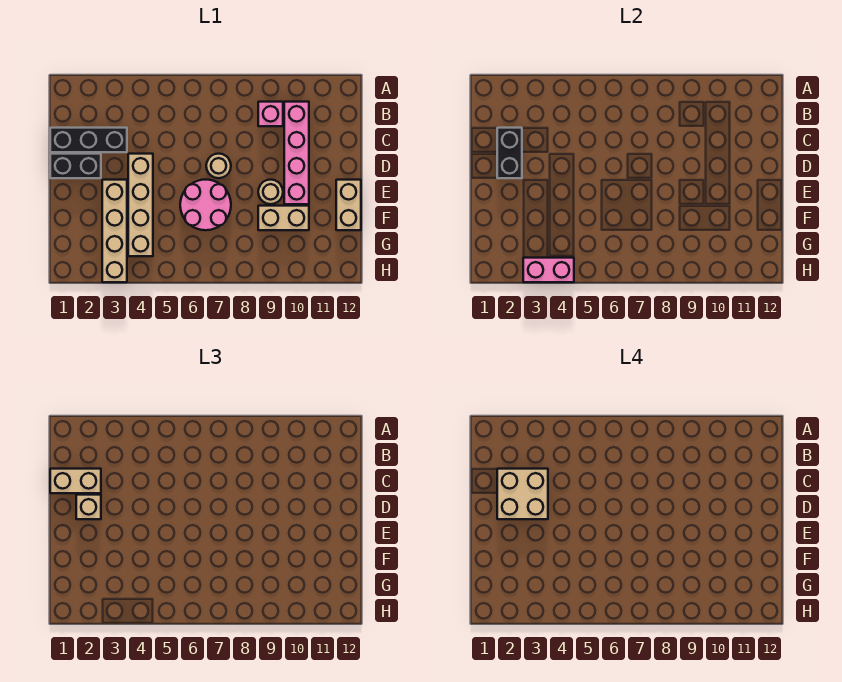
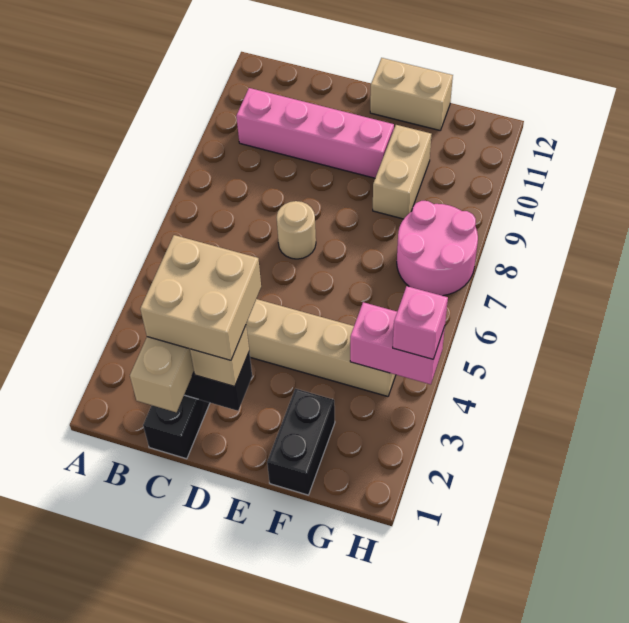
pink 1x1 brick [258,102,283,126] -> pink 1x1 brick moved to [393,286,448,359]
black 1x2 brick [50,154,101,178] -> black 1x2 brick moved to [267,389,335,495]
tan 1x4 brick [102,180,127,282] -> none
pink 2x2 round brick [180,180,231,230] -> pink 2x2 round brick moved to [397,201,478,296]
tan 1x1 round brick [258,180,283,204] -> none
pink 1x2 brick [523,258,574,282] -> pink 1x2 brick turned to [350,302,445,384]

